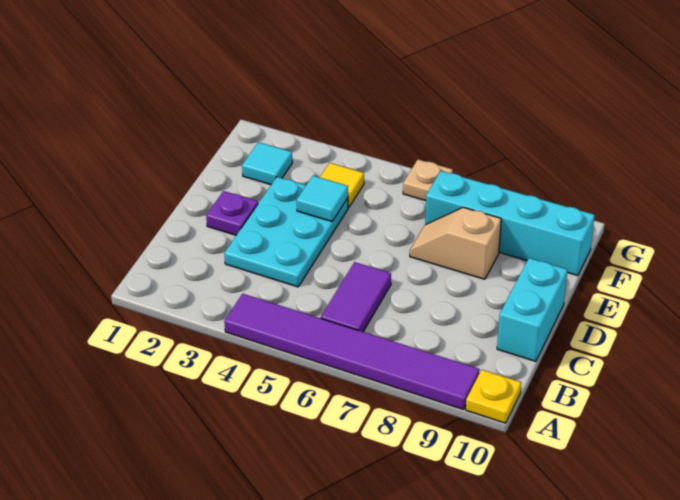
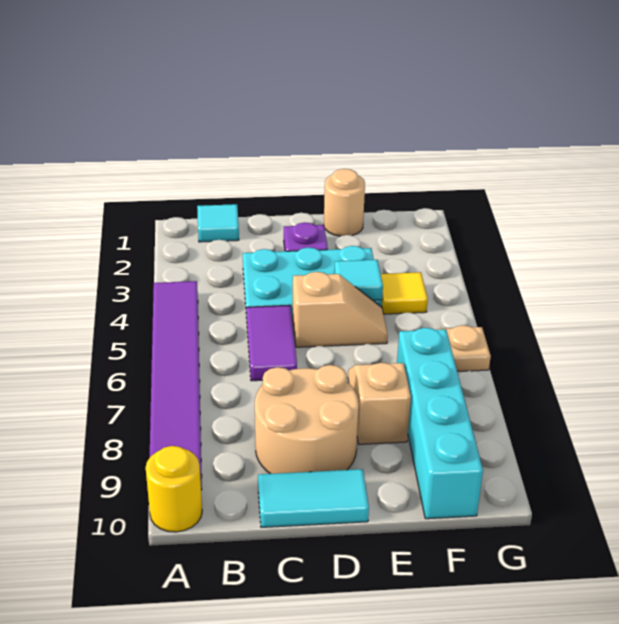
yellow 1x1 plate [466,370,521,423] -> yellow 1x1 round brick [146,446,202,532]
purple 1x2 tile [321,262,391,332] -> purple 1x2 tile turned to [246,305,297,381]
none -> tan 2x2 round brick [255,365,359,474]
cyan 1x2 brick [497,258,567,361] -> cyan 1x2 tile [258,469,369,527]
none -> tan 1x2 slope [293,272,388,347]
none -> tan 1x1 round brick [324,169,365,236]
cyan 1x1 tile [242,142,292,185] -> cyan 1x1 tile moved to [197,204,239,242]

